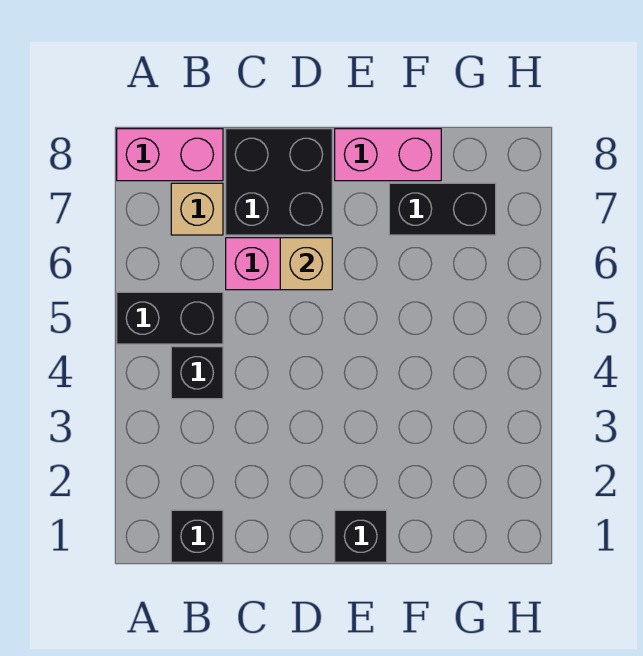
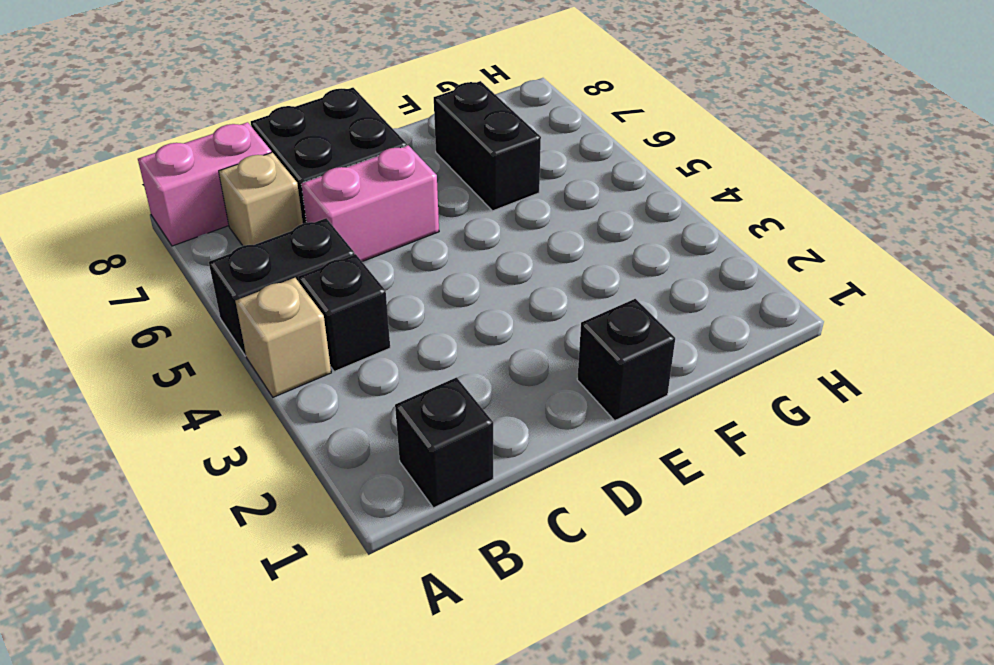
tan 1x1 brick [280,238,332,290] -> tan 1x1 brick moved to [235,278,331,397]
pink 1x2 brick [335,129,441,181] -> none
black 1x2 brick [389,183,496,235] -> black 1x2 brick turned to [434,81,541,211]

